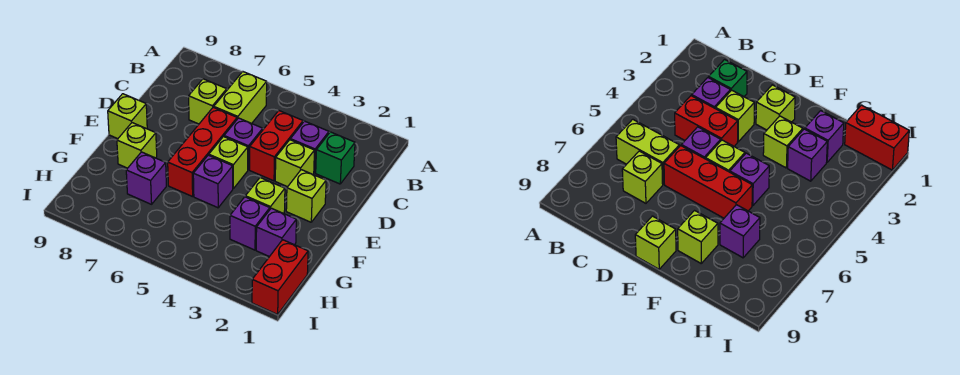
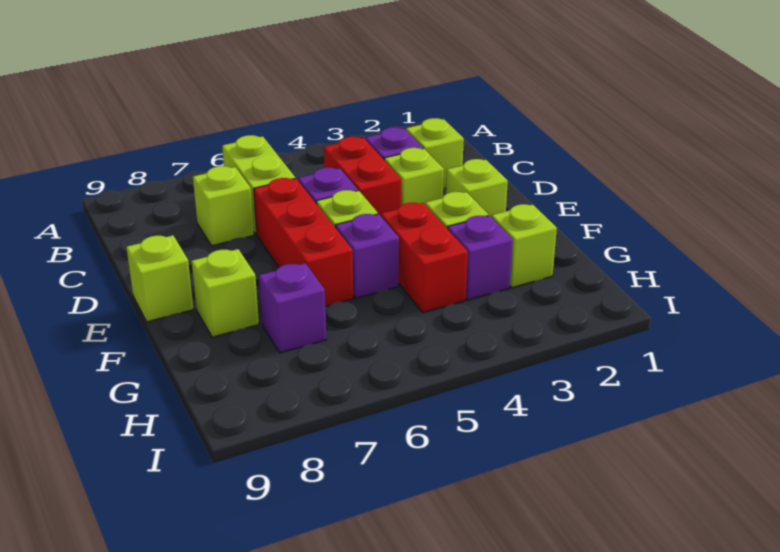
green 1x1 brick [316,132,355,184] -> lime 1x1 brick [406,118,464,188]
purple 1x1 brick [256,208,296,257] -> lime 1x1 brick [492,204,557,288]
red 1x2 brick [252,240,308,314] -> red 1x2 brick moved to [381,203,468,313]

